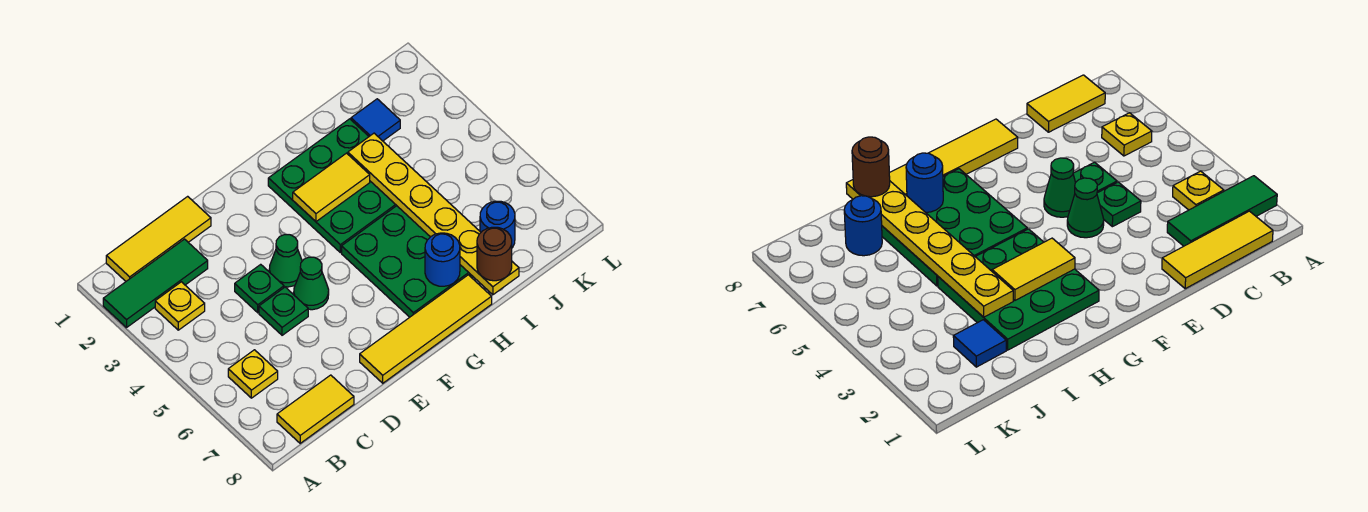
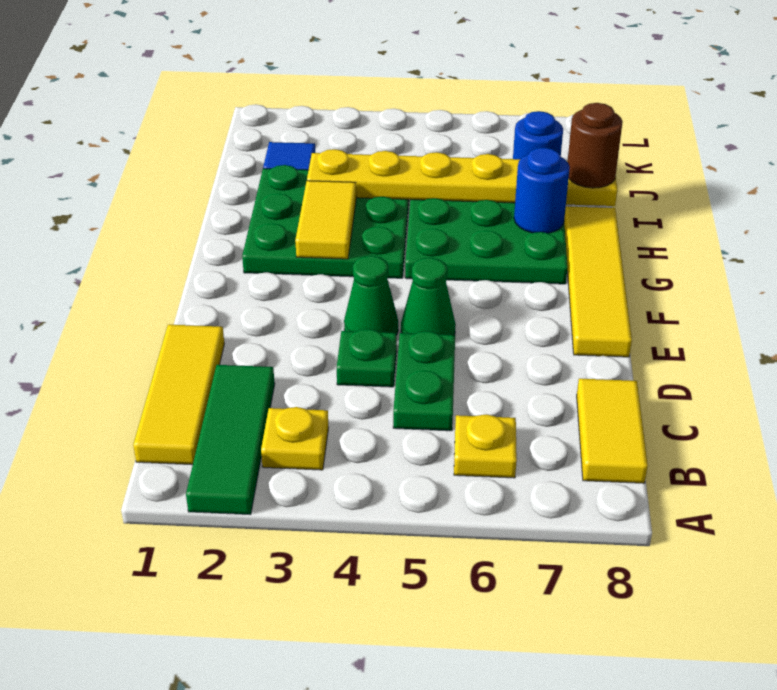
green 1x1 plate [259,287,308,335] -> green 1x2 plate [393,331,455,431]

